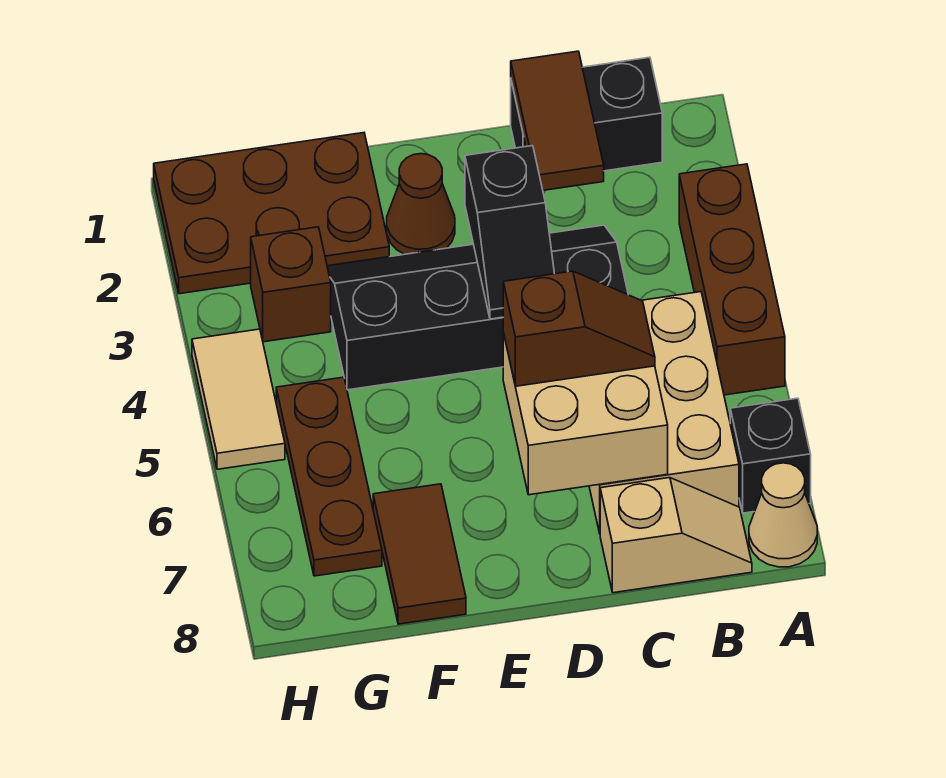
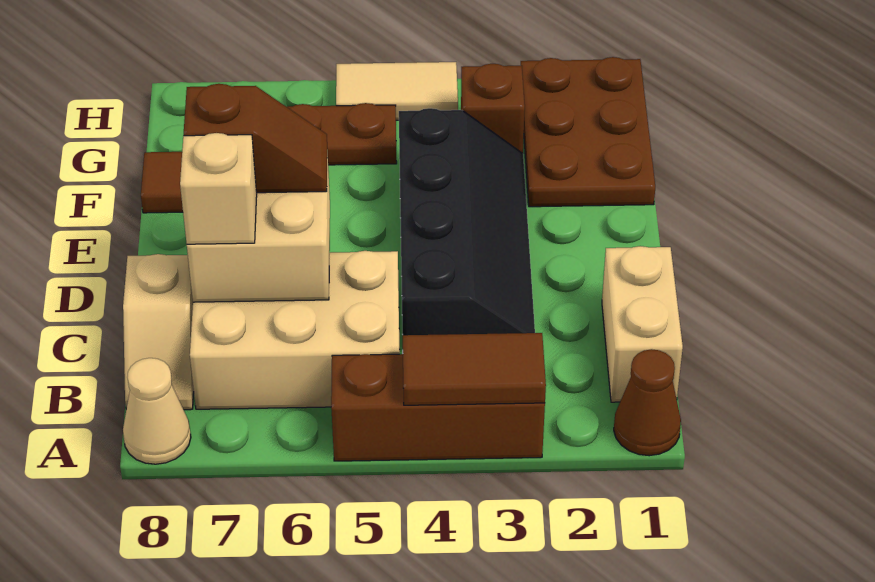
black 1x1 brick [730,398,811,513] -> none
black 1x2 brick [511,57,662,171] -> tan 1x2 brick [602,246,683,402]
brown 1x2 tile [511,51,604,190] -> brown 1x2 tile moved to [403,333,546,405]
brown 1x2 slope [503,271,655,386] -> brown 1x2 slope turned to [184,84,327,193]
none -> tan 1x1 brick [180,133,257,244]
black 1x2 slope [465,146,554,319] -> none
brown 1x1 cone [387,154,455,254] -> brown 1x1 cone moved to [614,349,681,456]

